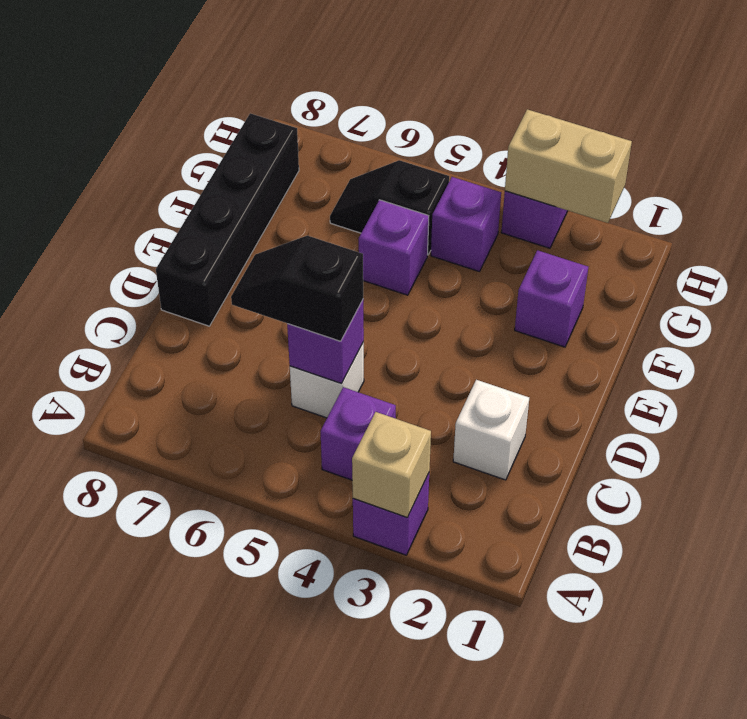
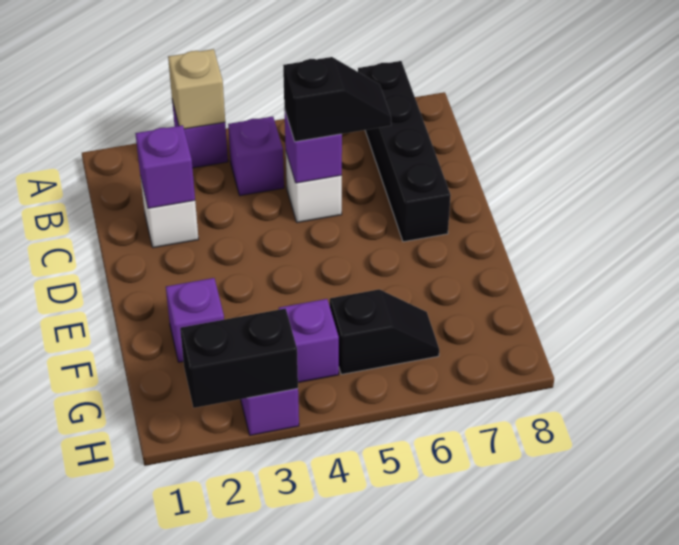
black 1x4 brick [156,113,299,326] -> black 1x4 brick moved to [358,61,451,242]
purple 1x1 brick [359,200,429,295] -> purple 1x1 brick moved to [135,125,195,208]
tan 1x2 brick [505,109,632,223] -> black 1x2 brick [180,308,298,408]

